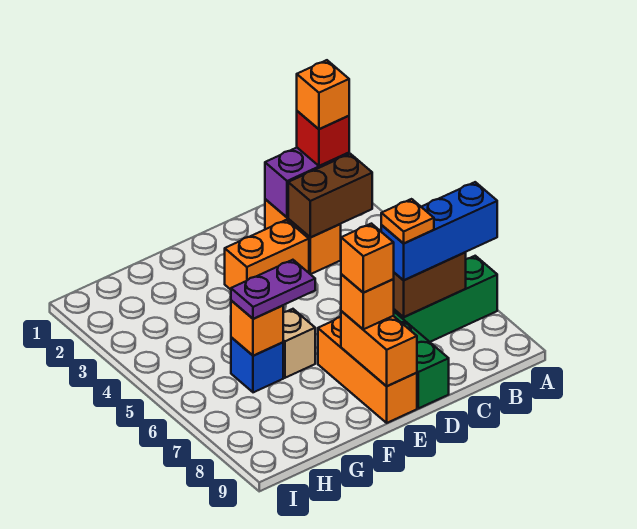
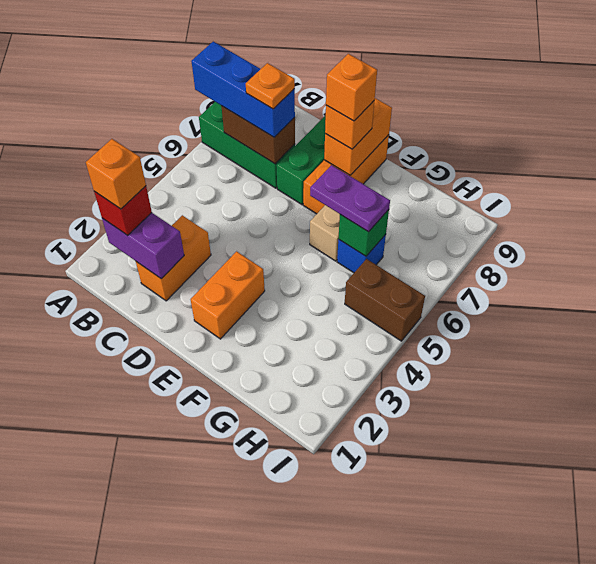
brown 1x2 brick [288,154,372,238] -> brown 1x2 brick moved to [345,259,425,341]
orange 1x2 brick [225,220,309,290] -> orange 1x2 brick turned to [191,251,265,339]
orange 1x1 brick [231,300,283,356] -> green 1x1 brick [338,210,389,256]

